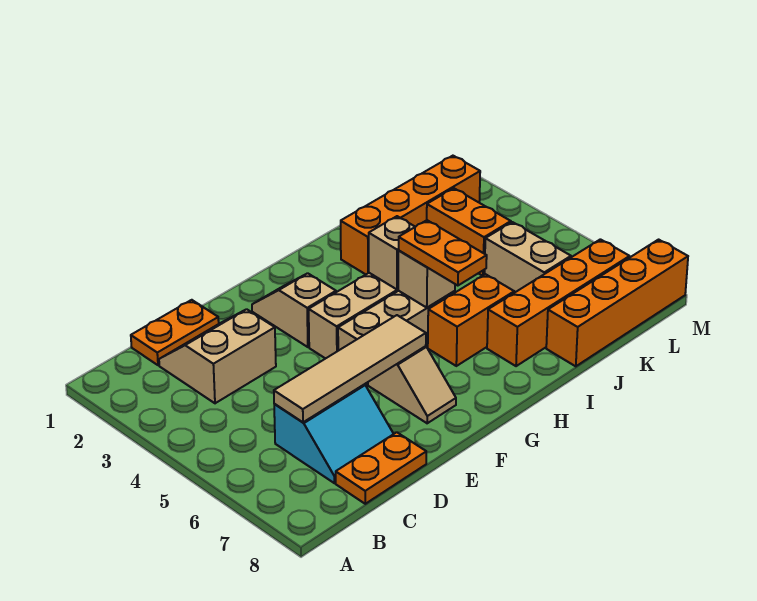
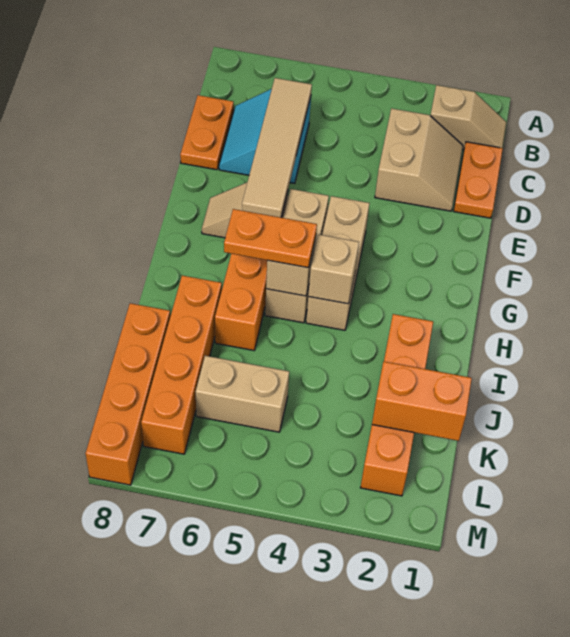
tan 1x2 slope [252,273,336,347] -> tan 1x2 slope moved to [430,85,506,149]
orange 1x2 brick [427,188,511,276] -> orange 1x2 brick moved to [372,362,472,441]

